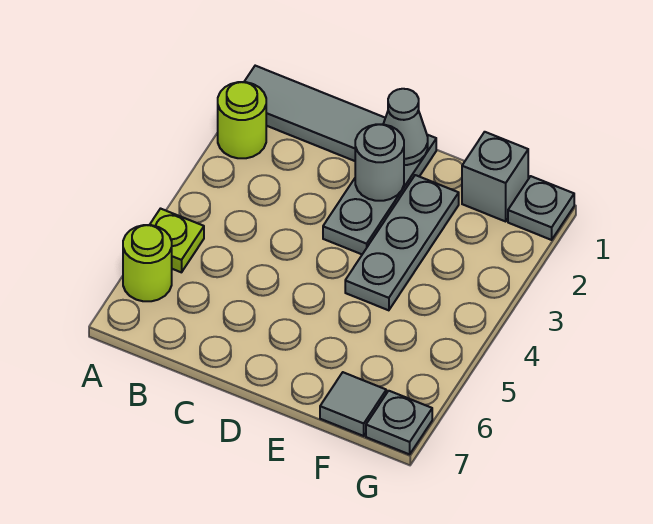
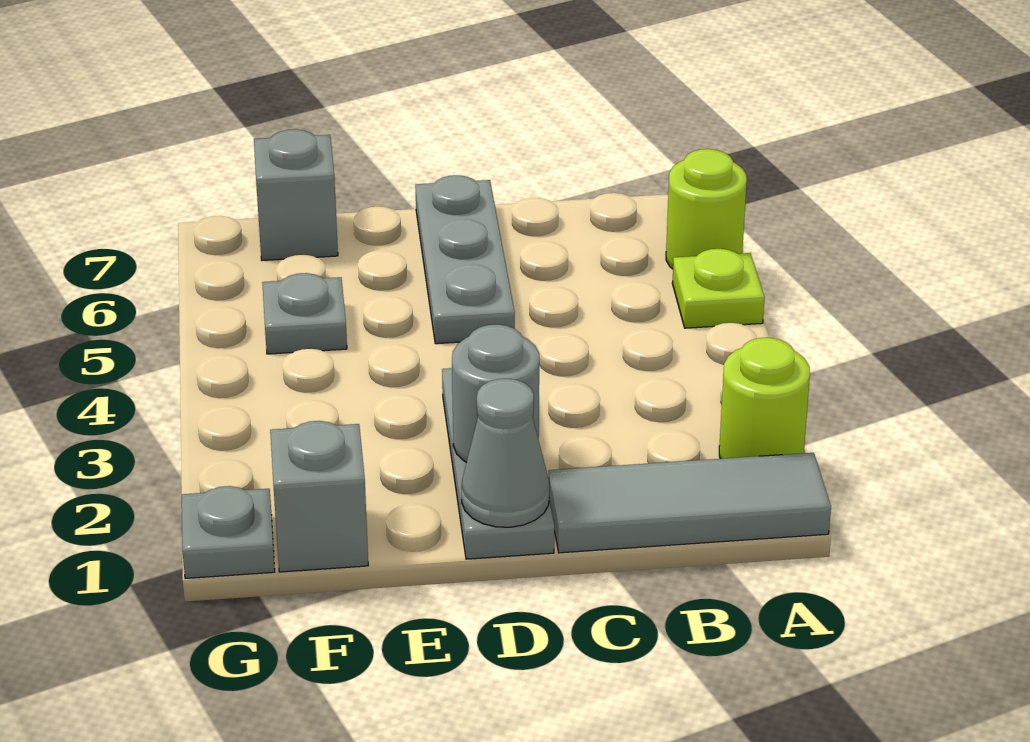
grey 1x3 plate [345,175,459,310] -> grey 1x3 plate moved to [415,175,515,344]
grey 1x1 tile [320,372,386,436] -> grey 1x1 brick [254,129,338,260]
grey 1x1 plate [366,391,432,454] -> grey 1x1 plate moved to [262,273,347,354]

